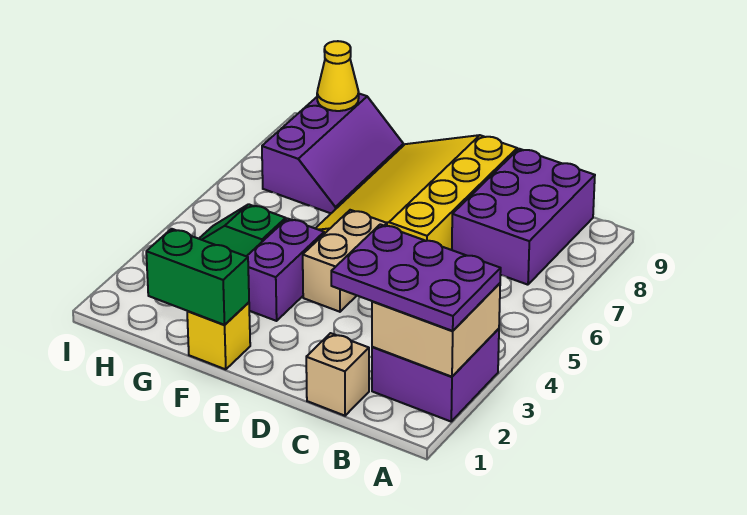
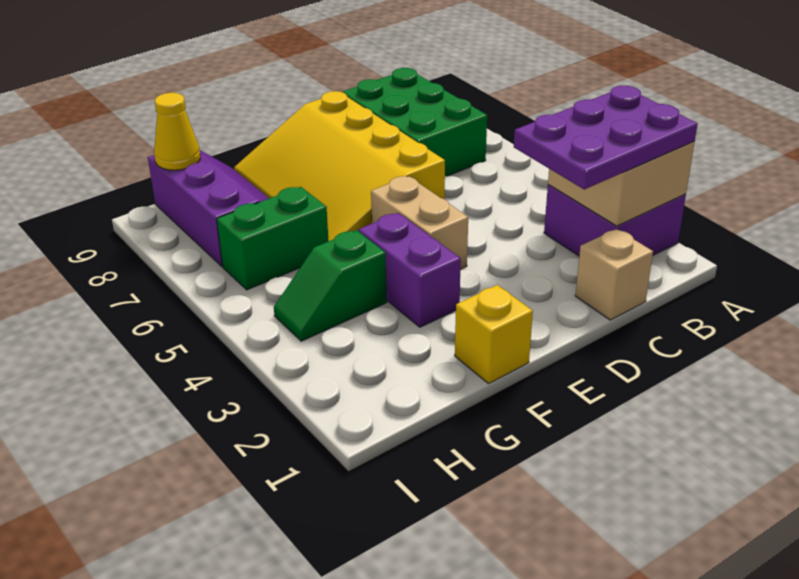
purple 2x3 brick [452,149,595,285] -> green 2x3 brick [342,68,487,177]
green 1x2 brick [146,229,249,325] -> green 1x2 brick moved to [217,187,328,290]

